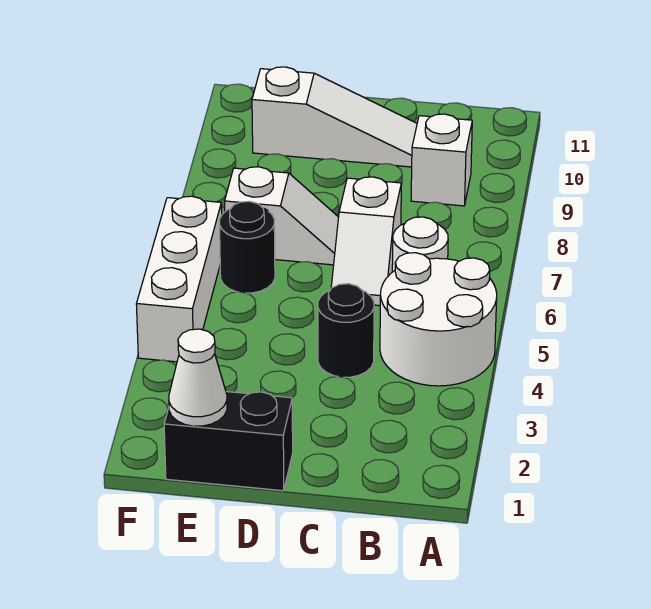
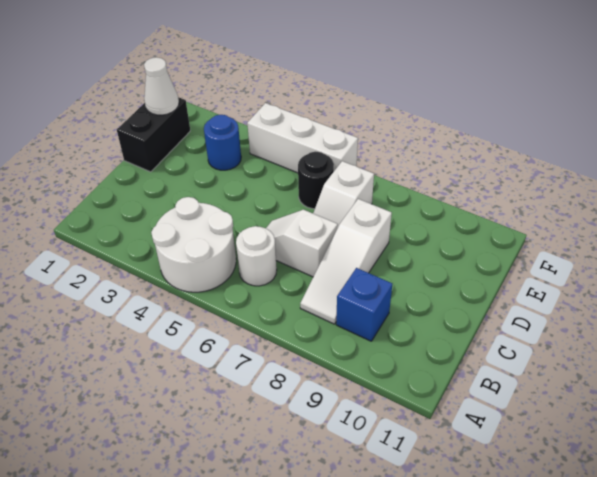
white 1x1 brick [411,114,472,206] -> blue 1x1 brick [336,268,392,341]
black 1x1 round brick [318,284,374,377] -> none
white 1x3 slope [252,67,417,167] -> white 1x3 slope moved to [300,199,392,324]
none -> blue 1x1 round brick [204,115,241,170]

